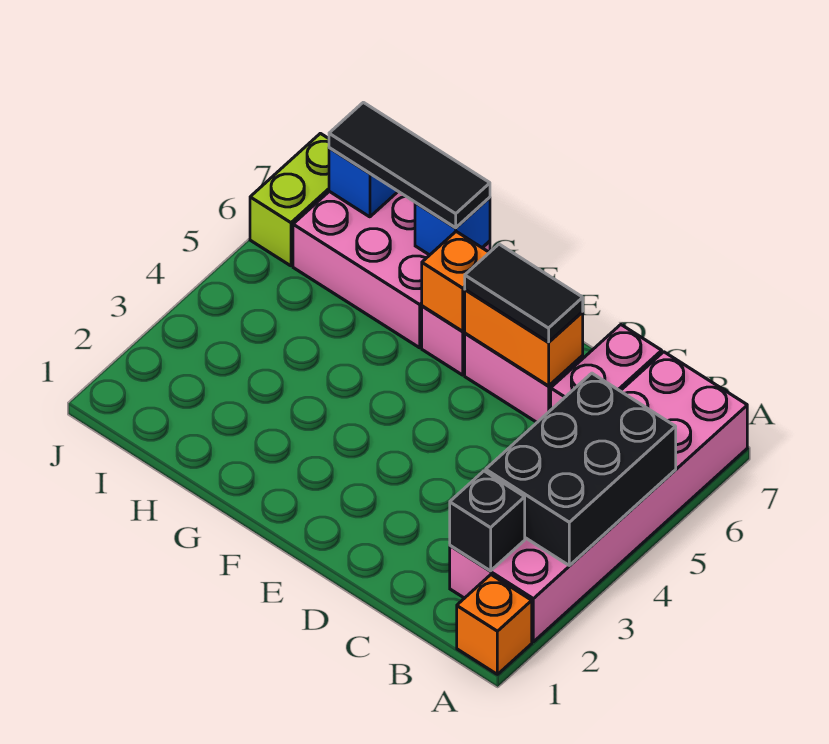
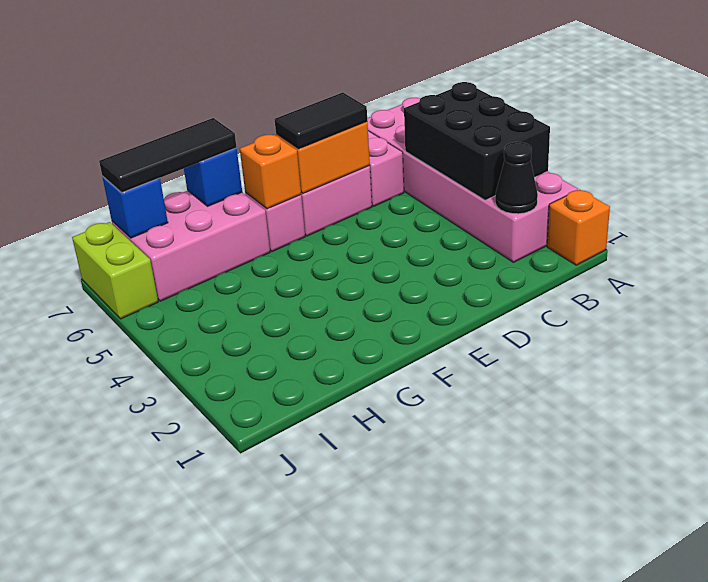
black 1x1 brick [450,471,525,571] -> black 1x1 cone [495,142,538,214]

